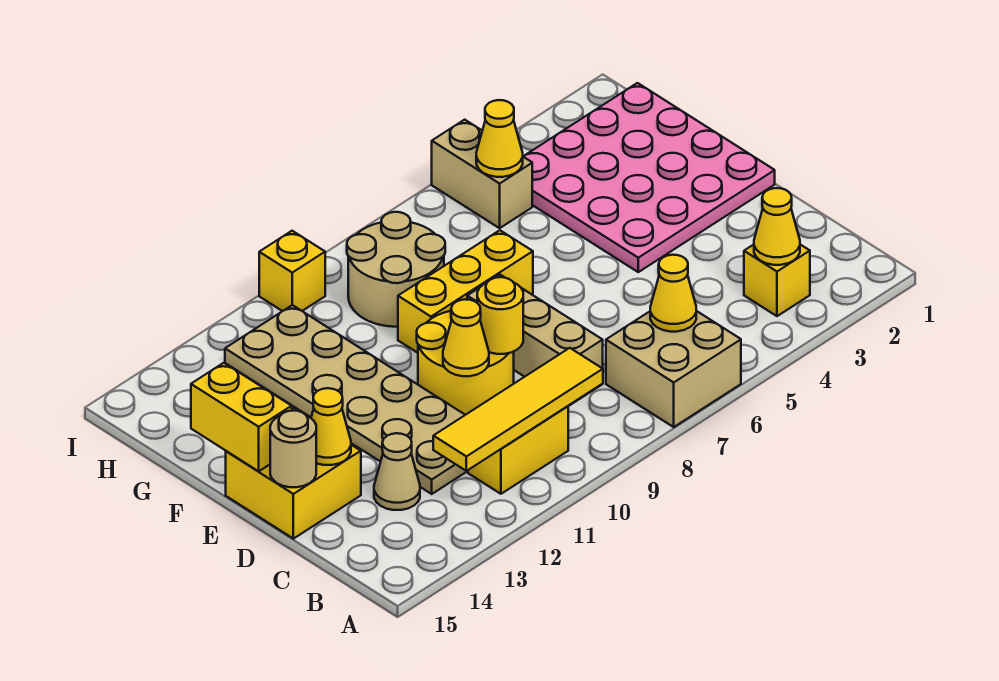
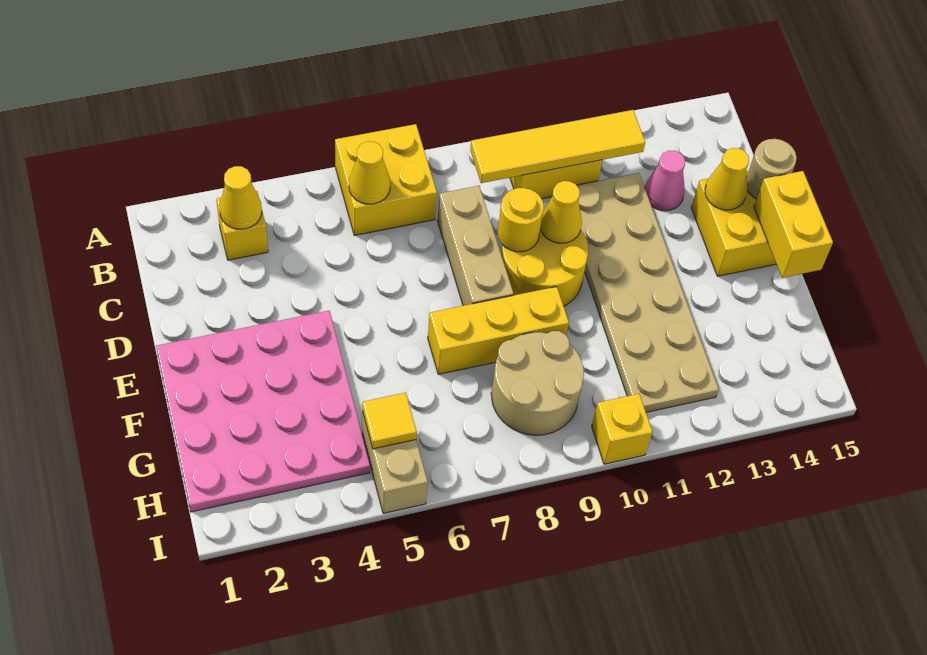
tan 2x2 brick [606,311,741,427] -> yellow 2x2 brick [335,124,437,235]
tan 1x1 cone [374,433,420,510] -> pink 1x1 cone [645,151,685,211]
yellow 1x1 cone [476,100,523,177] -> yellow 1x1 tile [362,393,417,449]

